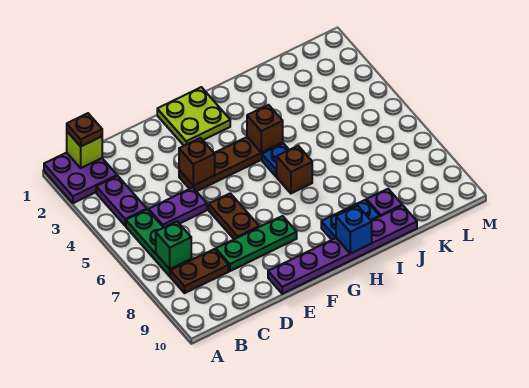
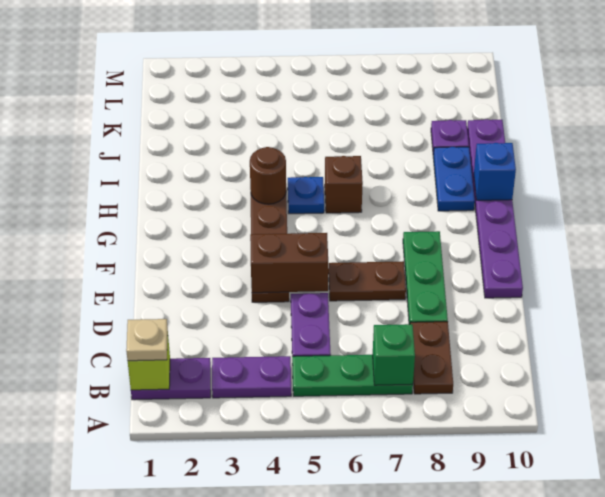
purple 2x2 plate [44,153,117,203] -> purple 1x2 plate [131,358,211,400]
brown 1x1 plate [67,113,102,146] -> tan 1x1 plate [126,319,168,361]
brown 1x1 brick [179,138,215,186] -> brown 1x2 brick [250,233,328,293]
lime 2x2 plate [157,87,230,146] -> none
brown 1x1 brick [247,105,283,153] -> brown 1x1 round brick [250,147,286,204]

